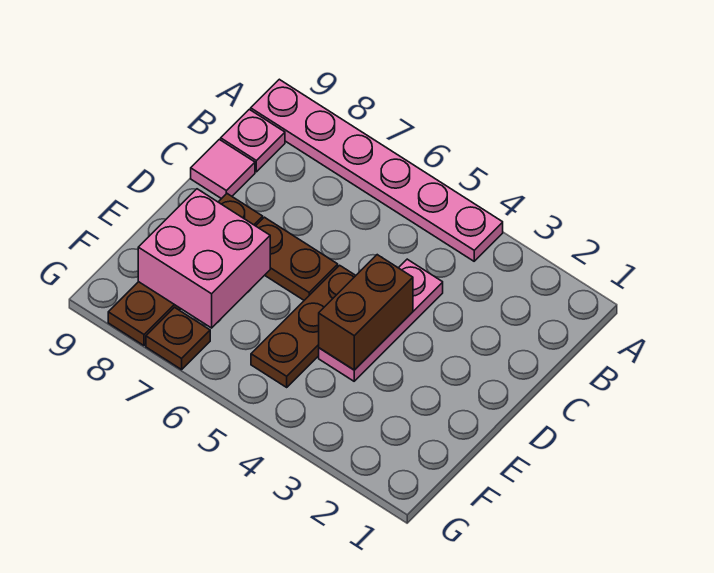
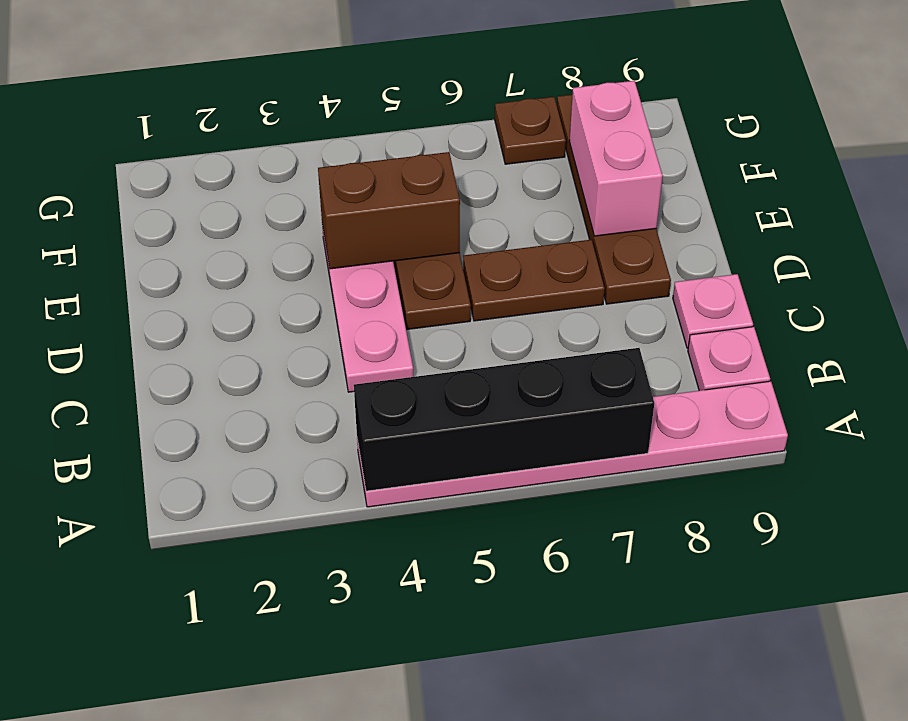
none -> black 1x4 brick [354,348,654,491]
pink 1x1 tile [191,139,255,199] -> pink 1x1 plate [673,274,753,348]
brown 1x2 brick [319,255,413,370] -> brown 1x2 brick turned to [318,152,460,269]
pink 2x2 brick [138,189,270,328] -> pink 1x2 brick [570,81,663,236]

